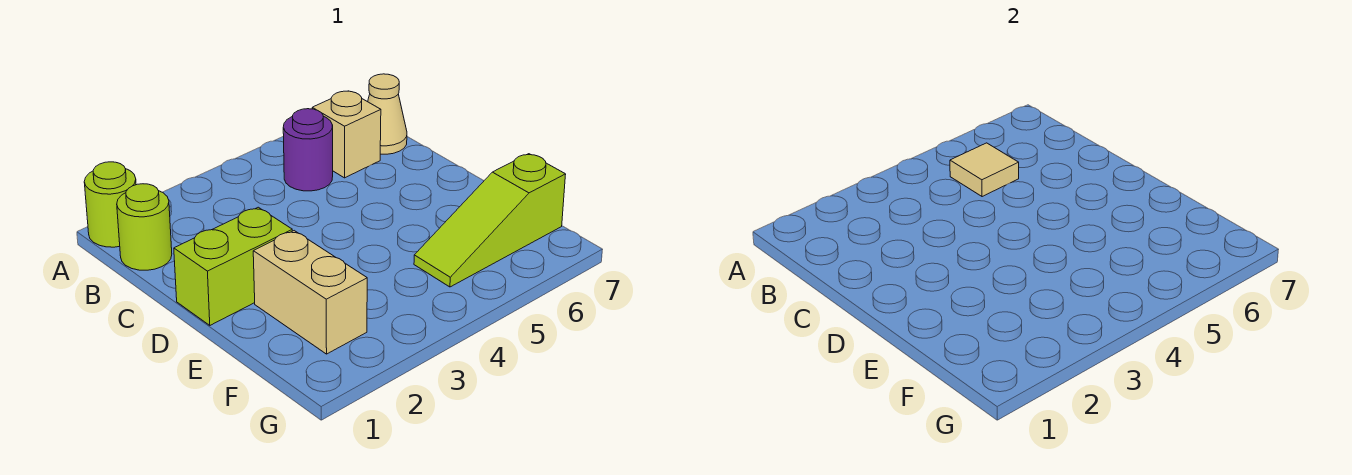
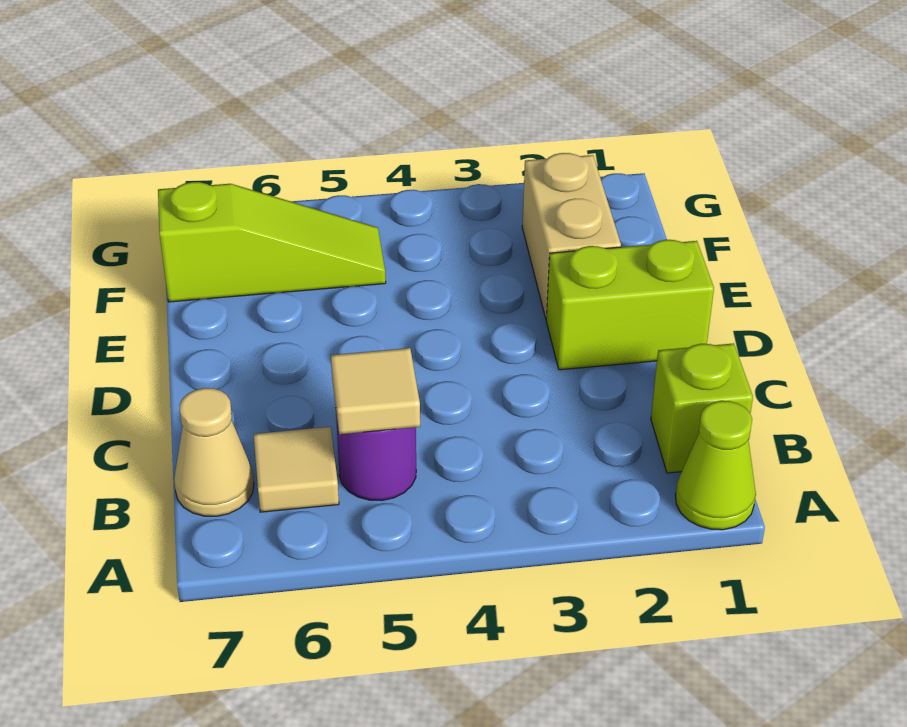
lime 1x1 round brick [84,162,136,247] -> lime 1x1 cone [675,401,756,530]
lime 1x1 round brick [117,184,172,270] -> lime 1x1 brick [651,343,753,473]
tan 1x1 brick [312,91,381,178] -> tan 1x1 tile [253,427,339,512]

